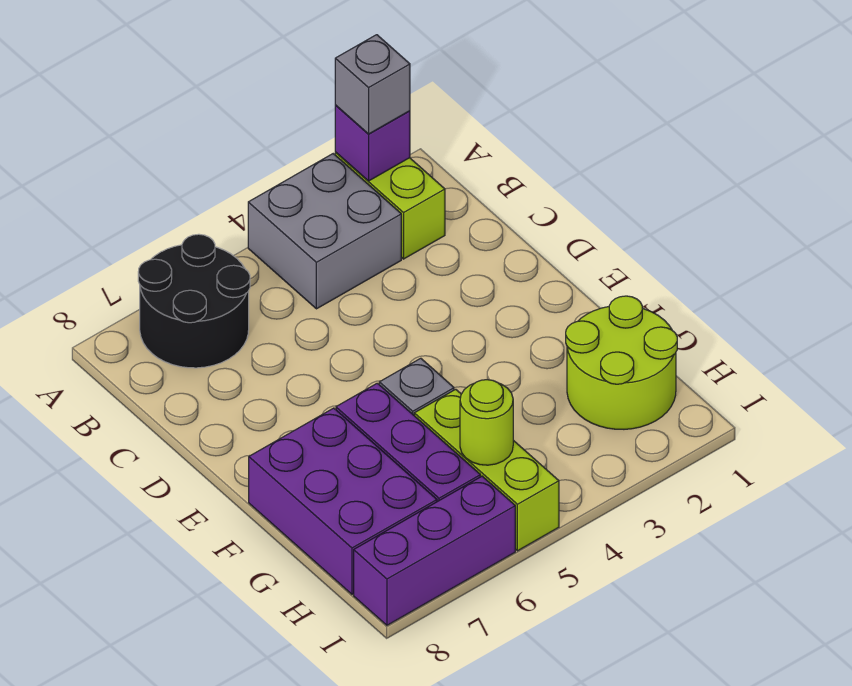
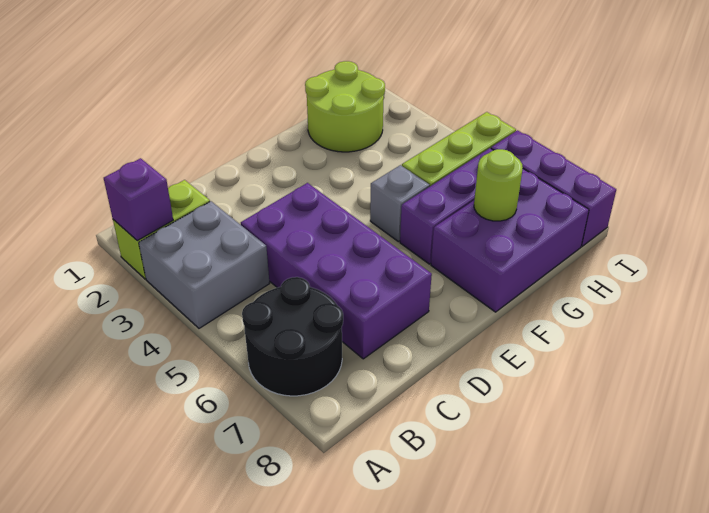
grey 1x1 brick [335,35,410,134] -> none
none -> purple 2x4 brick [241,183,432,359]
lime 1x1 round brick [460,380,513,465] -> lime 1x1 round brick moved to [474,149,523,221]

